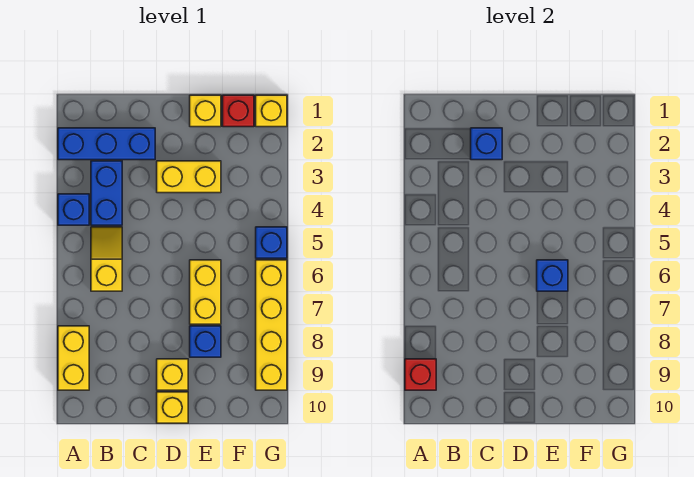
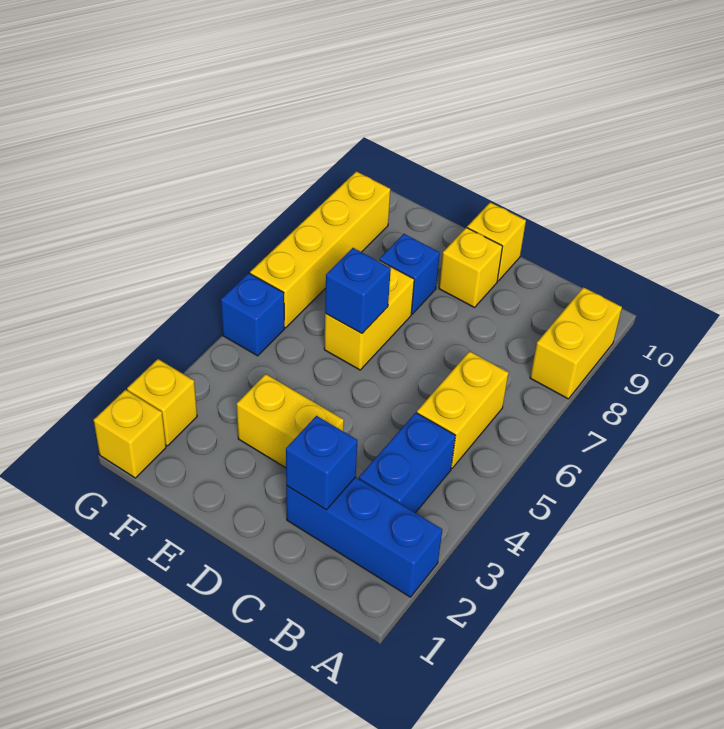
blue 1x1 brick [58,194,89,225] -> none
red 1x1 brick [405,359,436,390] -> none
yellow 1x2 slope [91,227,122,291] -> yellow 1x2 brick [417,351,508,468]
yellow 1x1 brick [190,95,221,127] -> yellow 1x1 brick moved to [127,359,197,446]
red 1x1 brick [223,95,254,127] -> none

